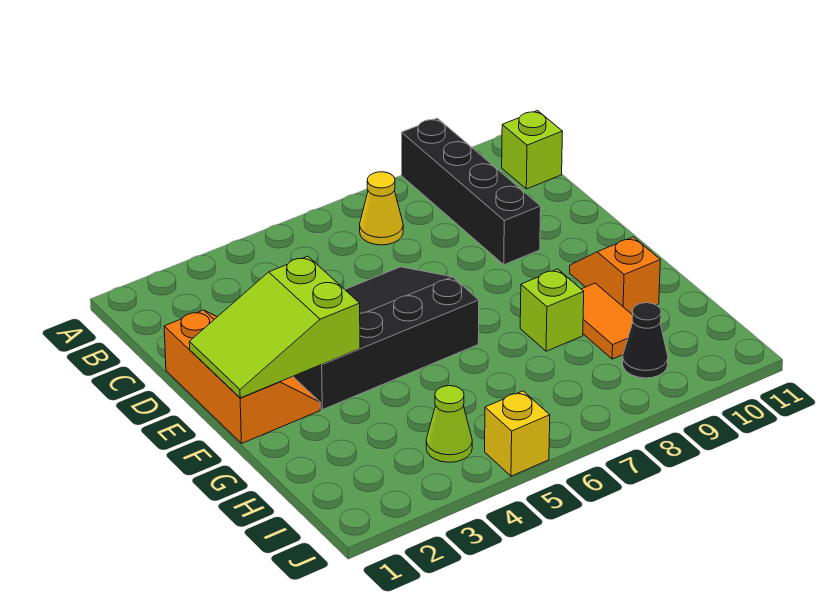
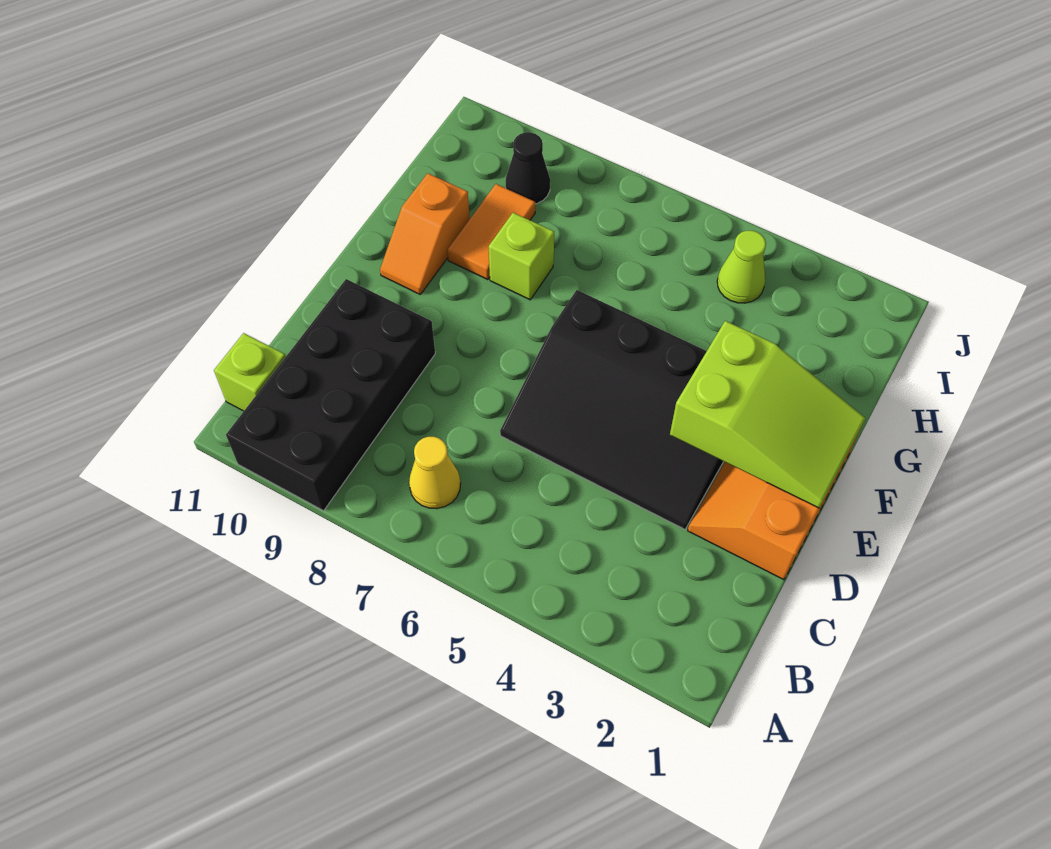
black 1x4 brick [402,118,541,265] -> black 2x4 brick [226,279,435,511]
yellow 1x1 brick [485,391,550,476] -> none

